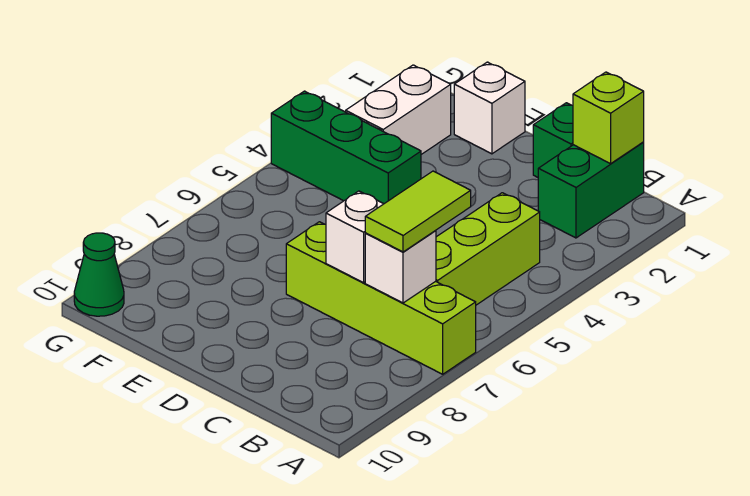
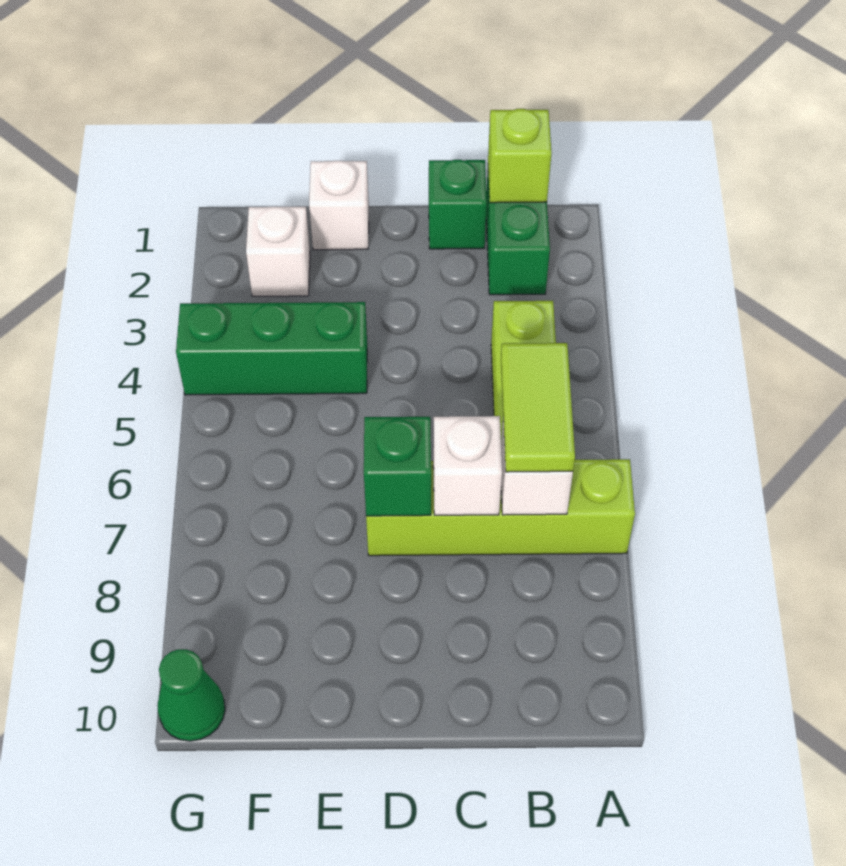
none -> green 1x1 brick [364,417,431,516]
white 1x2 brick [346,65,451,154] -> white 1x1 brick [246,207,310,296]

